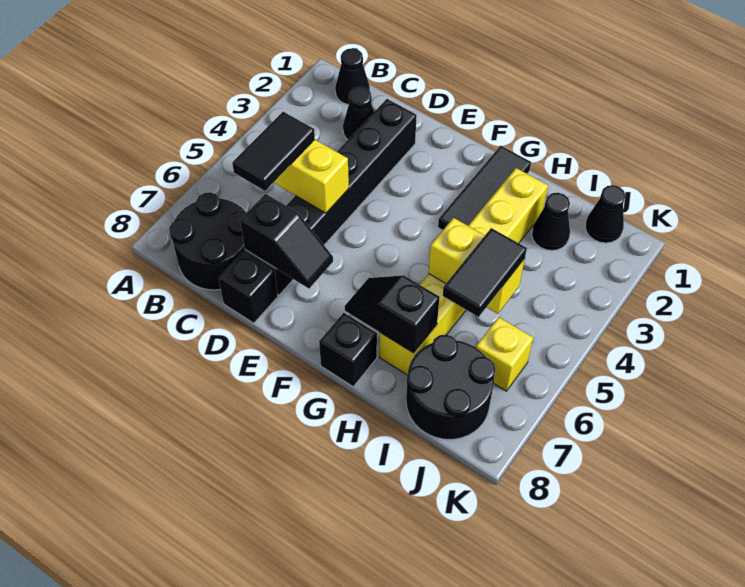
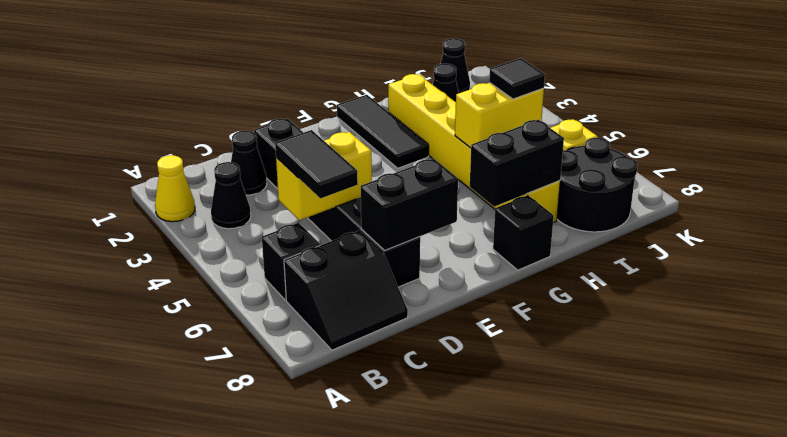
none -> yellow 1x1 cone [155,155,195,222]
black 1x1 cone [335,48,370,105] -> black 1x1 cone moved to [211,162,251,229]
black 2x2 round brick [169,192,246,290] -> black 2x2 slope [284,230,408,350]
black 1x2 slope [240,194,333,288] -> black 1x2 brick [361,159,458,251]
black 1x1 brick [218,251,278,323] -> black 1x1 brick moved to [262,223,320,300]
black 1x2 slope [345,275,440,353] -> black 1x2 brick [470,120,564,207]
black 1x2 tile [443,228,527,317] -> black 1x1 tile [489,58,545,99]

